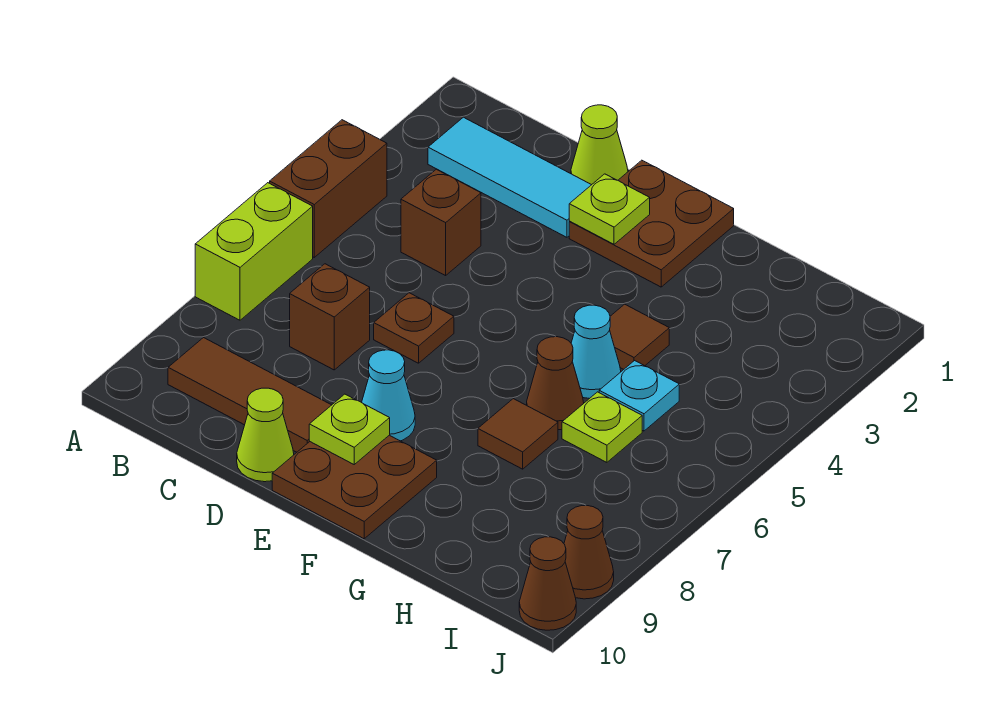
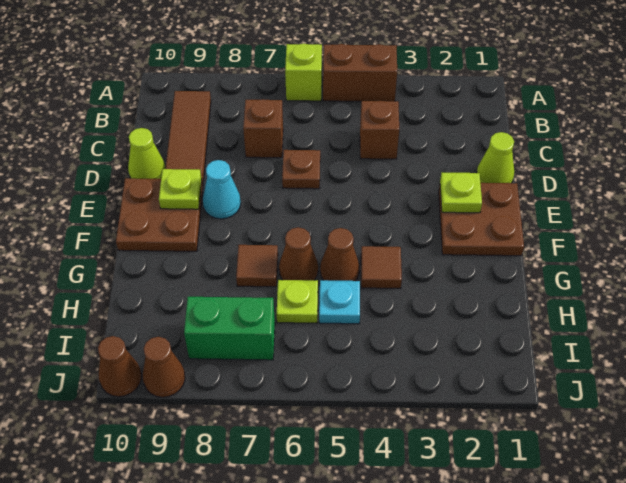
lime 1x2 brick [195,183,313,320] -> lime 1x1 brick [285,43,322,101]
cyan 1x3 tile [428,117,591,237] -> none
cyan 1x1 cone [571,305,621,399] -> brown 1x1 cone [320,228,359,281]
none -> green 1x2 brick [184,297,275,360]

